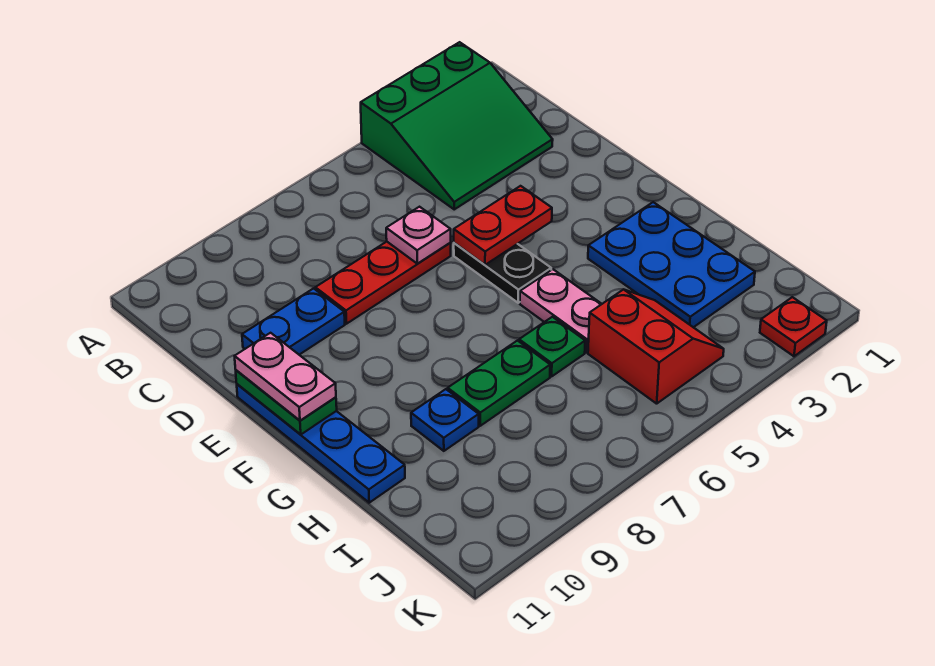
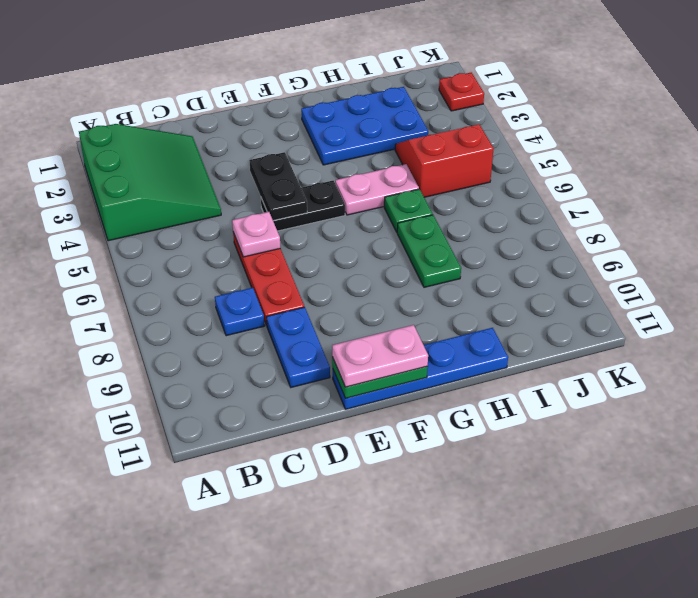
red 1x2 plate [454,186,552,265] -> black 1x2 plate [249,152,307,221]
blue 1x1 plate [411,389,479,451] -> blue 1x1 plate moved to [215,288,265,336]

